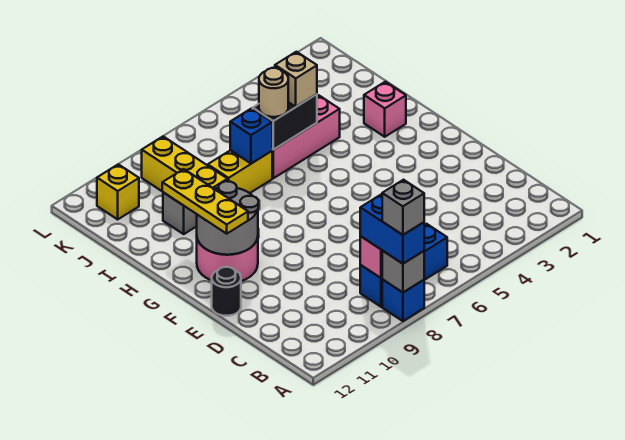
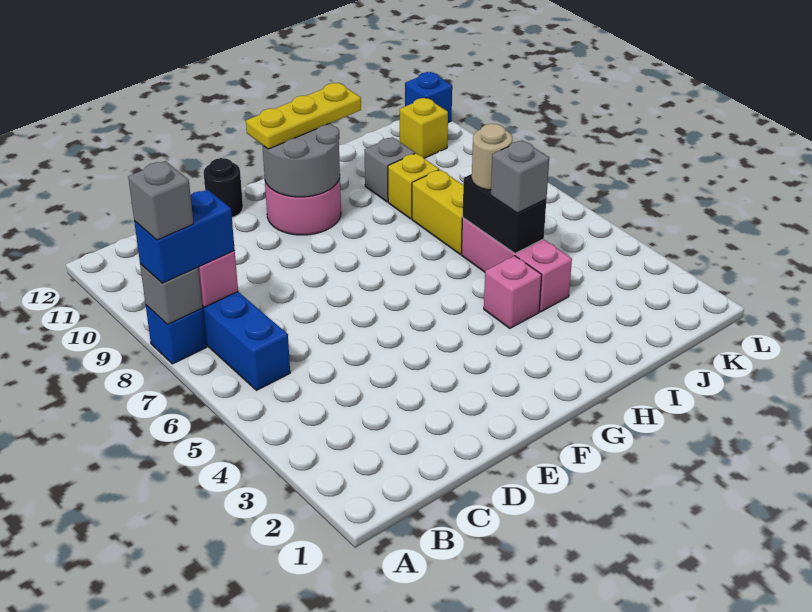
pink 1x1 brick [364,82,406,137] -> pink 1x1 brick moved to [484,256,542,328]
tan 1x1 brick [275,52,317,107] -> grey 1x1 brick [491,140,549,213]
blue 1x1 brick [230,108,272,164] -> blue 1x1 brick moved to [405,72,452,122]
yellow 1x3 brick [142,137,227,191] -> yellow 1x1 brick [388,153,439,219]

